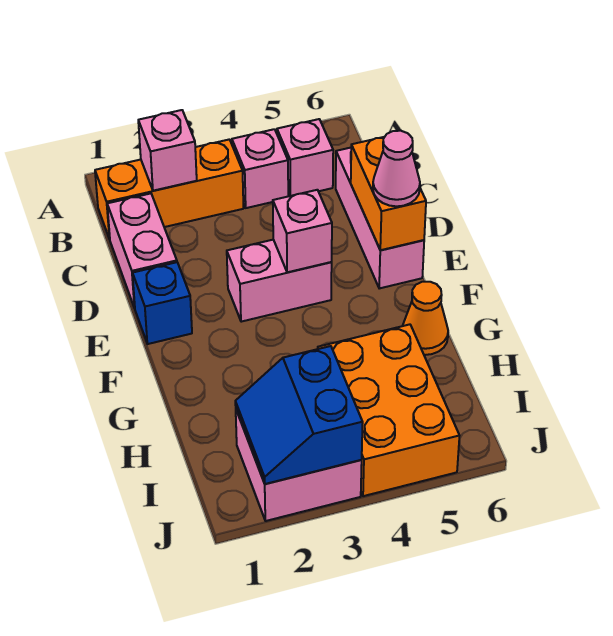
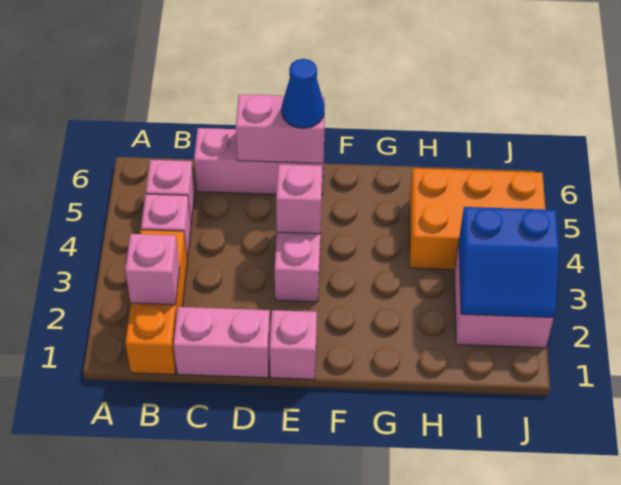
orange 1x2 brick [351,137,426,250] -> pink 1x2 brick [236,95,325,163]
blue 1x1 brick [133,262,192,344] -> pink 1x1 brick [269,310,317,379]
pink 1x1 cone [373,131,420,206] -> blue 1x1 cone [282,59,324,128]
orange 1x1 cone [403,282,448,355] -> none

